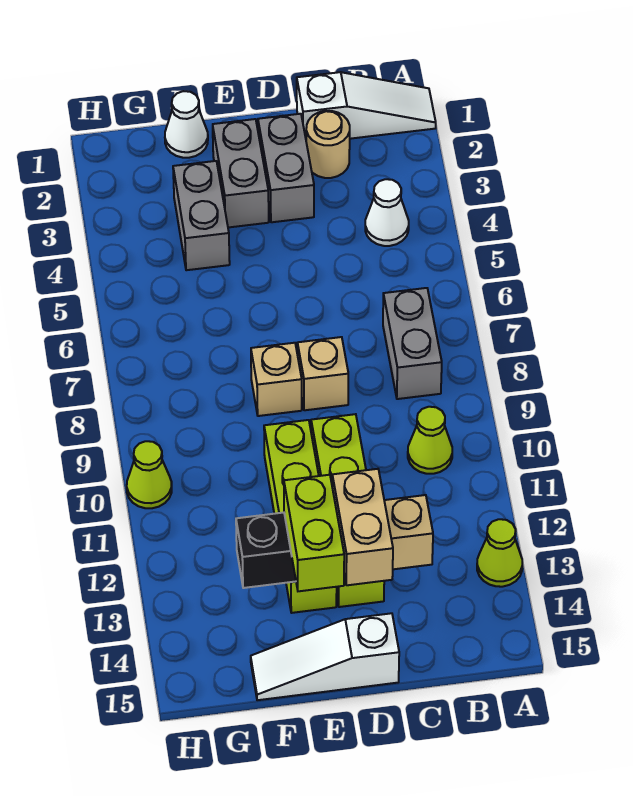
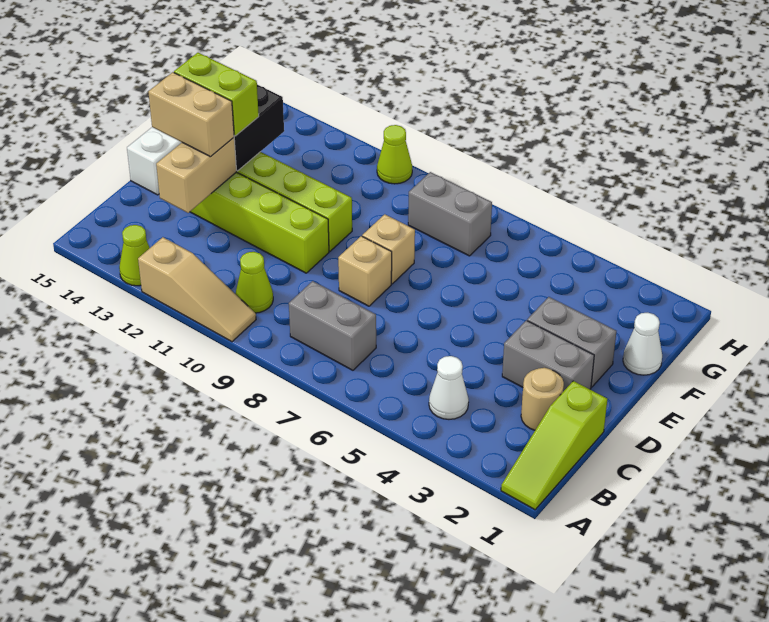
white 1x3 slope [297,72,436,139] -> lime 1x3 slope [501,381,607,510]
none -> tan 1x3 slope [138,237,256,342]
grey 1x2 brick [173,161,230,270] -> grey 1x2 brick moved to [408,172,492,256]

